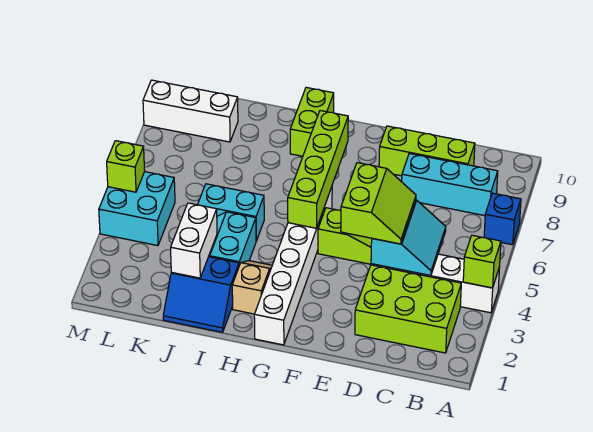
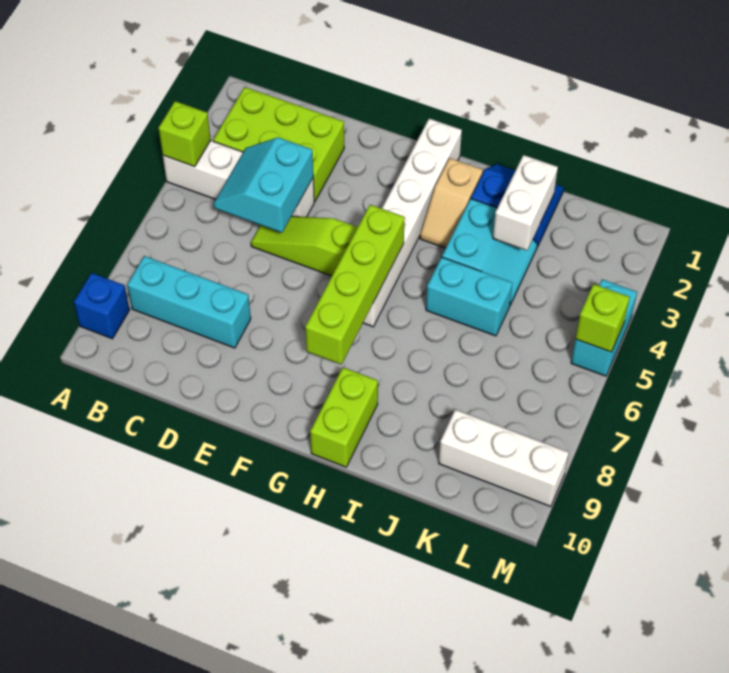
blue 1x1 brick [484,193,521,245] -> blue 1x1 brick moved to [74,273,129,339]
lime 1x3 brick [379,126,475,176] -> none
lime 2x2 slope [341,163,416,244] -> none
cyan 2x2 brick [99,172,175,246] -> cyan 1x2 brick [571,279,637,376]

